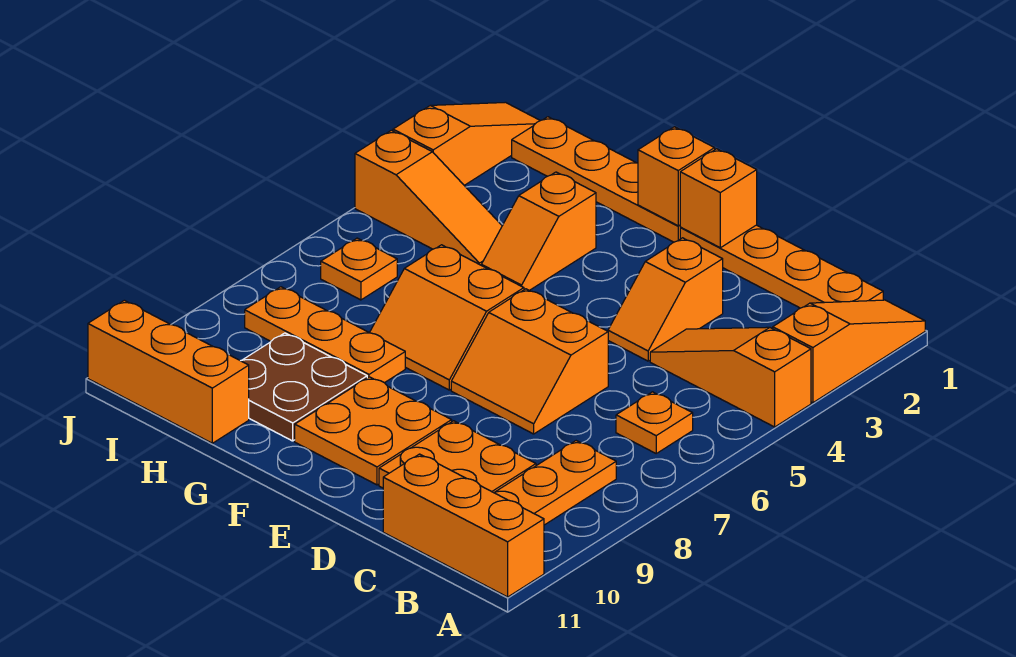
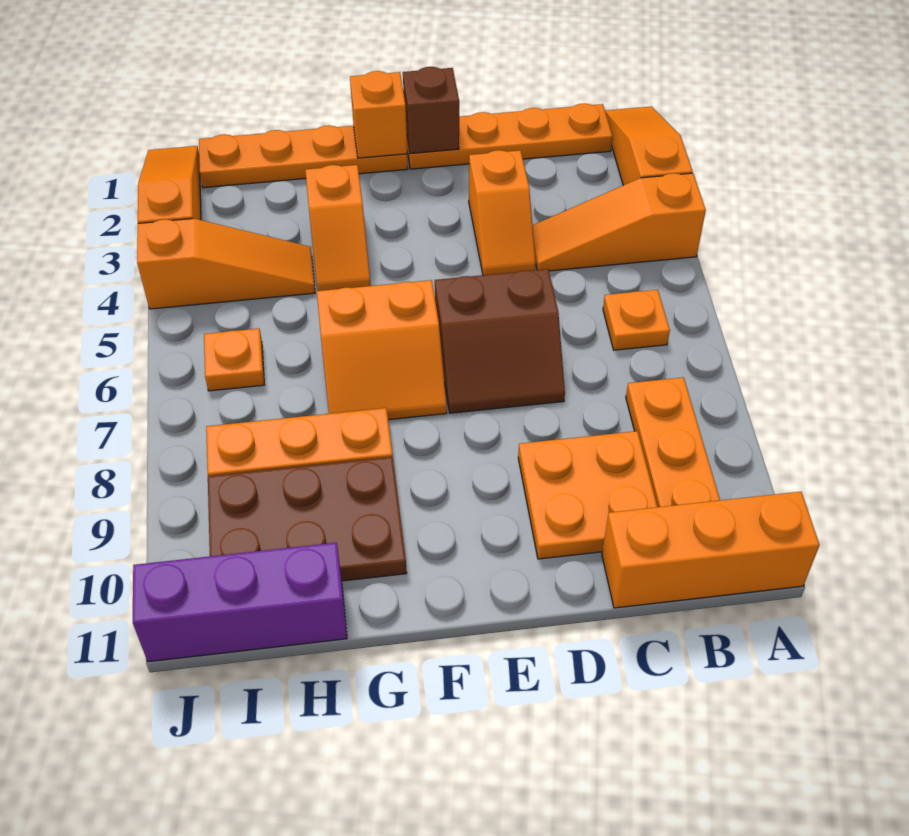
orange 2x2 slope [451,289,608,434] -> brown 2x2 slope [435,269,565,413]
orange 1x1 brick [680,149,757,248] -> brown 1x1 brick [403,67,459,154]
orange 2x2 plate [295,377,452,485] -> none
brown 2x2 plate [241,333,367,441] -> brown 2x3 plate [208,457,407,581]
orange 1x3 brick [88,300,249,443] -> purple 1x3 brick [133,543,347,662]

